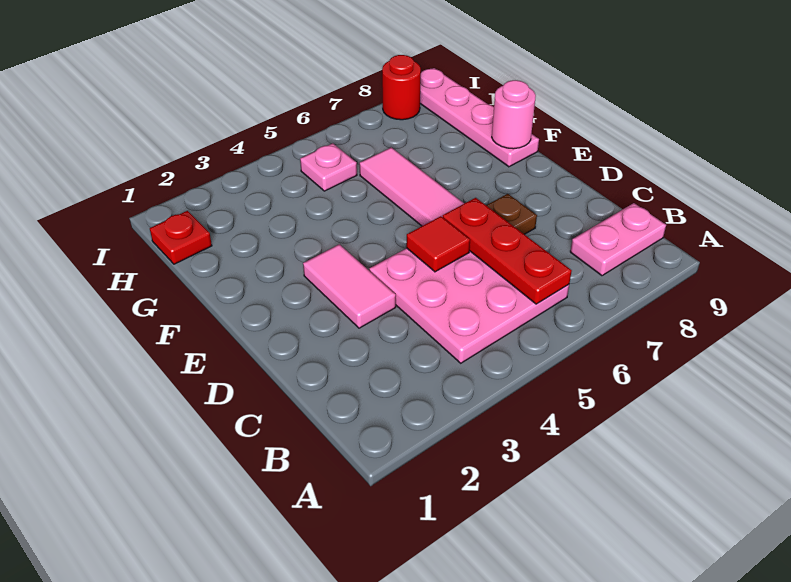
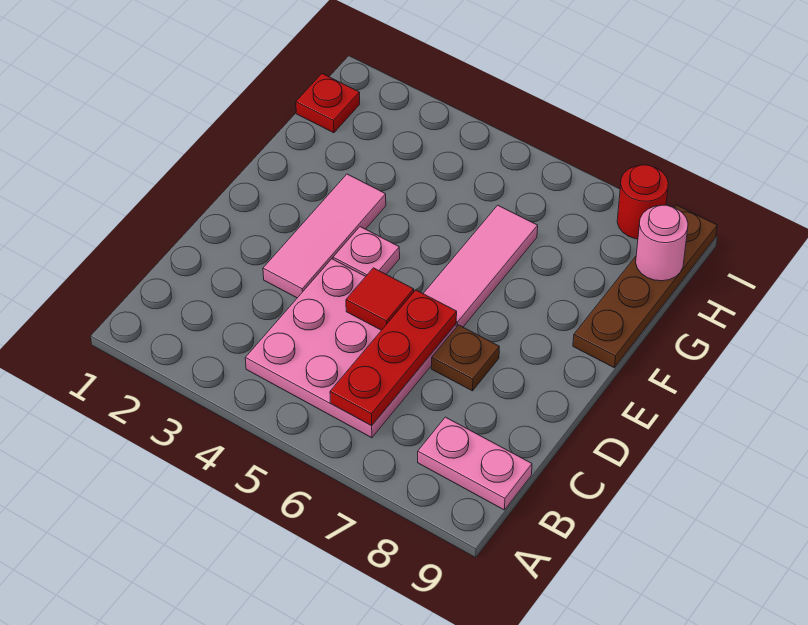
pink 1x2 tile [303,244,396,328] -> pink 1x3 tile [263,174,386,298]
pink 1x4 plate [420,68,539,167] -> brown 1x4 plate [573,205,717,368]
pink 1x1 round brick [492,80,536,149] -> pink 1x1 round brick moved to [636,205,688,281]
pink 1x1 plate [300,143,357,191] -> pink 1x1 plate moved to [333,227,400,276]

